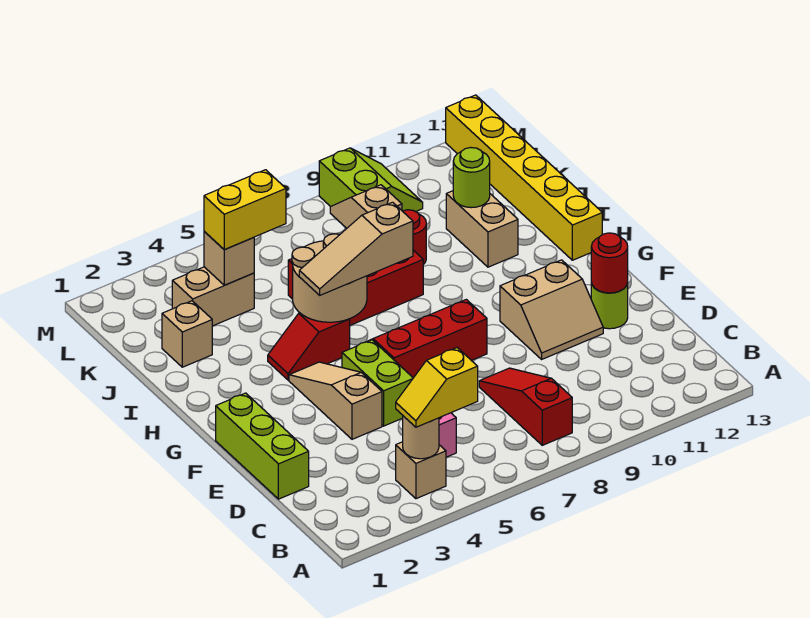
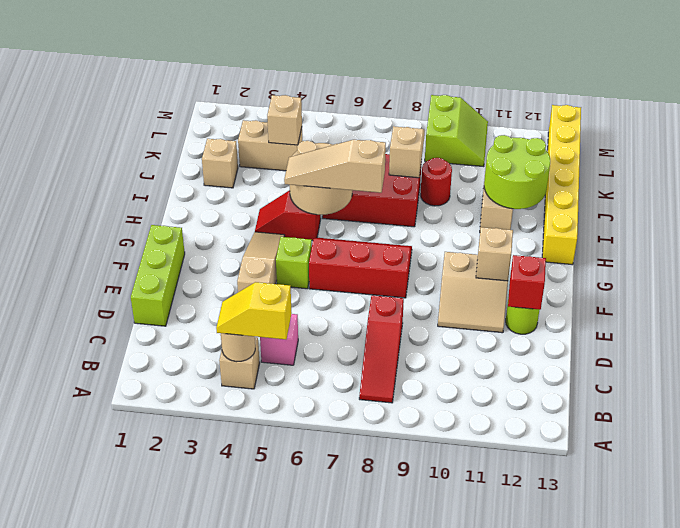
red 1x3 slope [479,368,572,445] -> red 1x3 slope turned to [359,295,404,403]
lime 1x2 brick [342,340,413,426] -> lime 1x1 brick [276,237,312,289]
red 1x1 round brick [591,233,628,293] -> red 1x1 brick [508,255,546,310]
none -> tan 1x1 brick [476,227,513,281]
lime 1x1 round brick [453,148,490,208] -> lime 2x2 round brick [484,135,550,209]
yellow 1x2 brick [204,170,286,250] -> none

